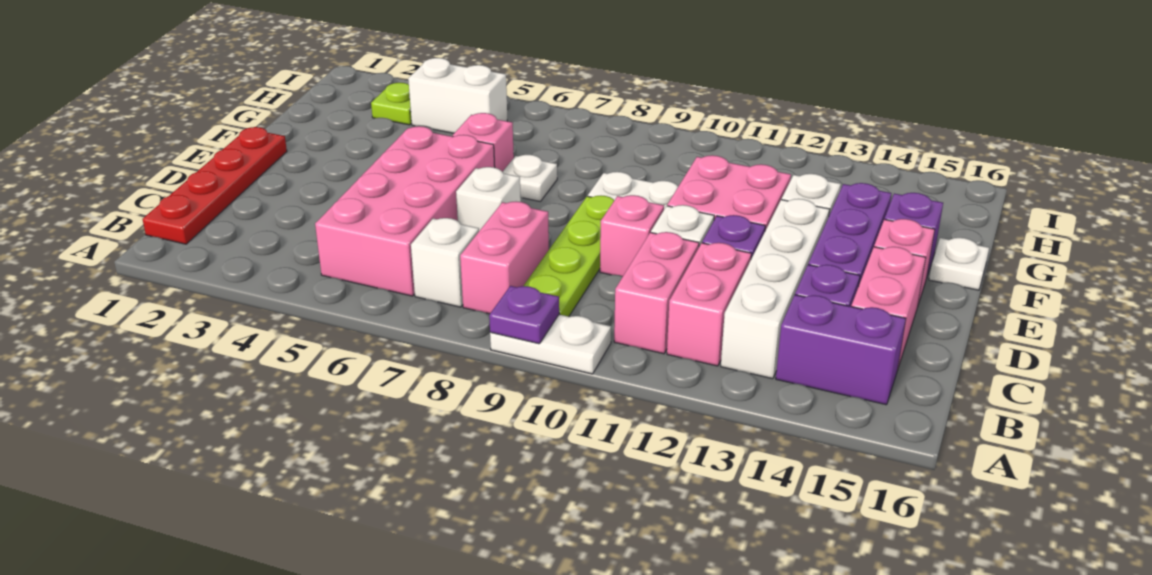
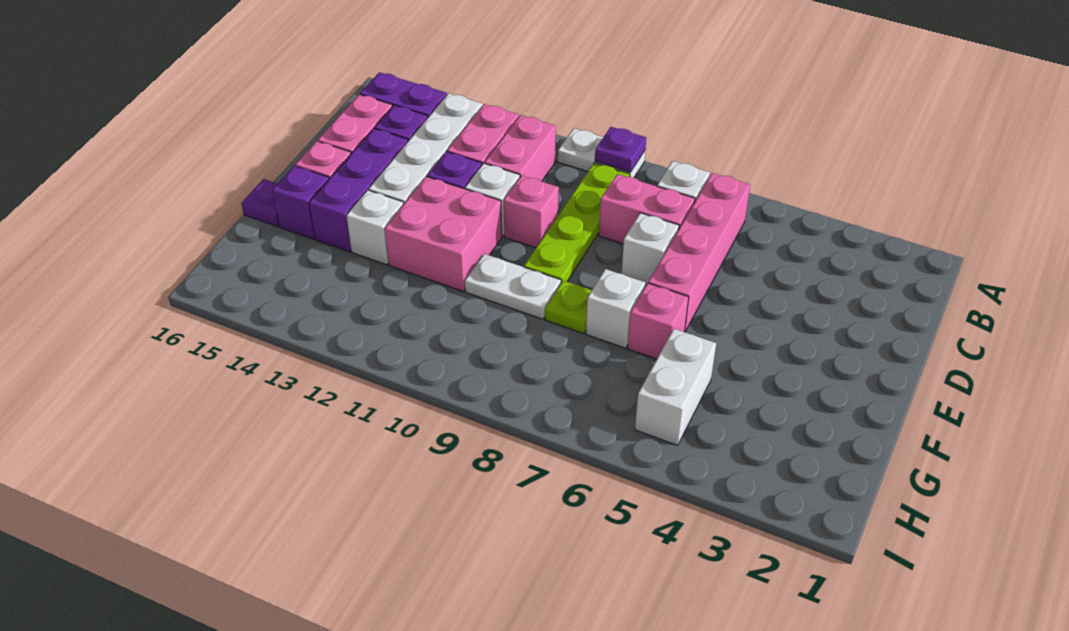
red 1x4 plate [143,127,287,244] -> none
pink 2x4 brick [315,126,495,296] -> pink 1x4 brick [648,173,750,331]
pink 1x2 brick [460,202,549,314] -> pink 1x2 brick turned to [599,174,695,244]
white 1x1 plate [503,155,557,202] -> white 1x1 brick [586,269,645,348]
white 1x1 plate [929,238,989,290] -> purple 1x1 plate [241,179,279,226]
lime 1x1 plate [371,83,412,125] -> lime 1x1 plate moved to [545,281,592,334]
white 1x2 brick [408,58,507,133] -> white 1x2 brick turned to [635,329,716,445]

